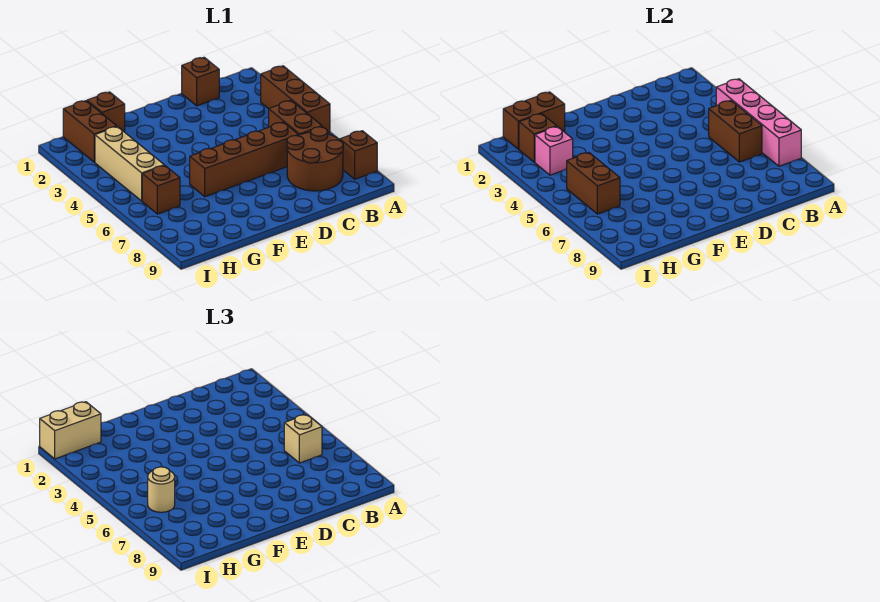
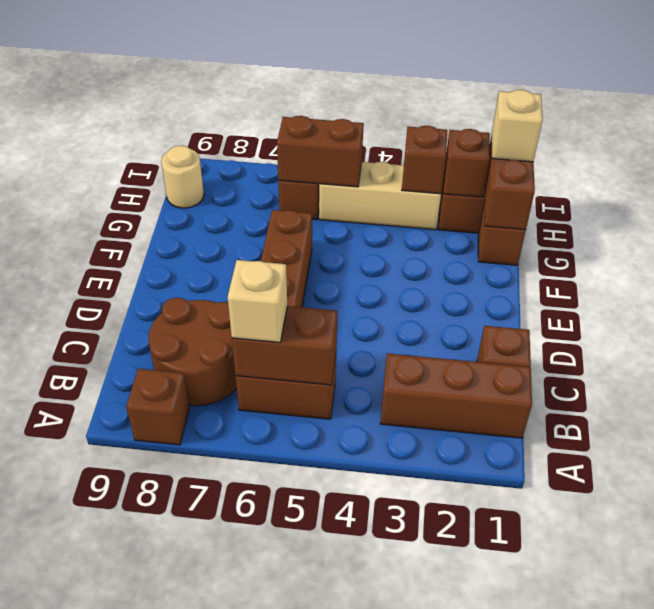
brown 1x3 brick [261,66,330,133] -> brown 1x3 brick moved to [380,354,532,438]
pink 1x4 brick [716,79,801,166] -> none
tan 1x2 brick [40,402,101,459] -> tan 1x1 brick [492,90,543,162]
pink 1x1 brick [535,127,573,175] -> brown 1x1 brick [402,126,447,194]
tan 1x1 round brick [148,467,175,512] -> tan 1x1 round brick moved to [161,145,204,208]

